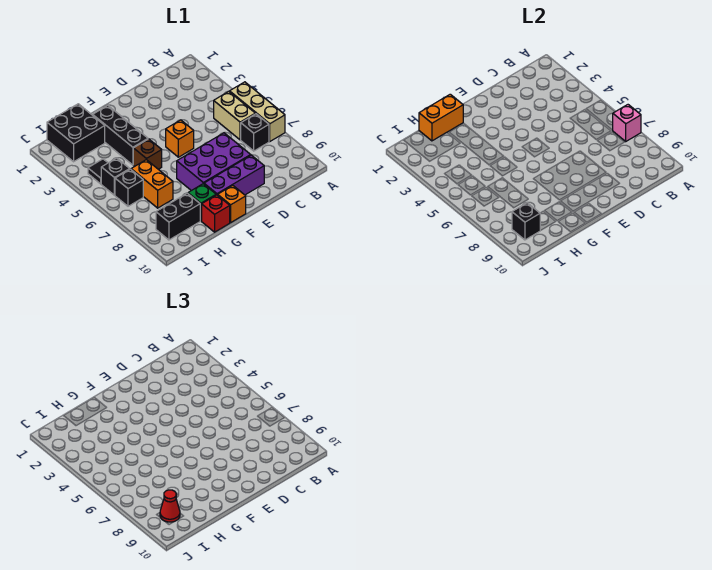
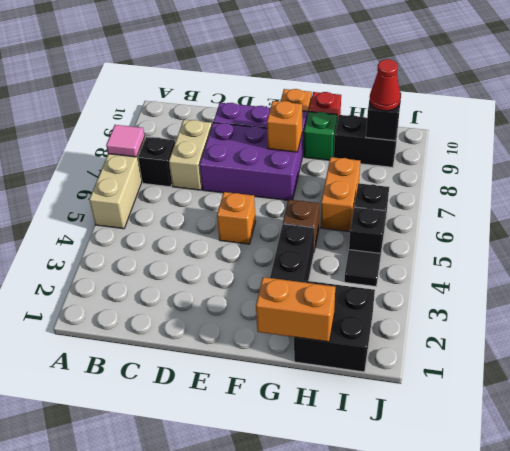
pink 1x1 brick [613,105,641,141] -> pink 1x1 tile [106,125,145,157]
tan 1x2 brick [214,91,255,140] -> tan 1x2 brick moved to [169,120,212,190]
none -> orange 1x1 brick [267,101,302,152]

